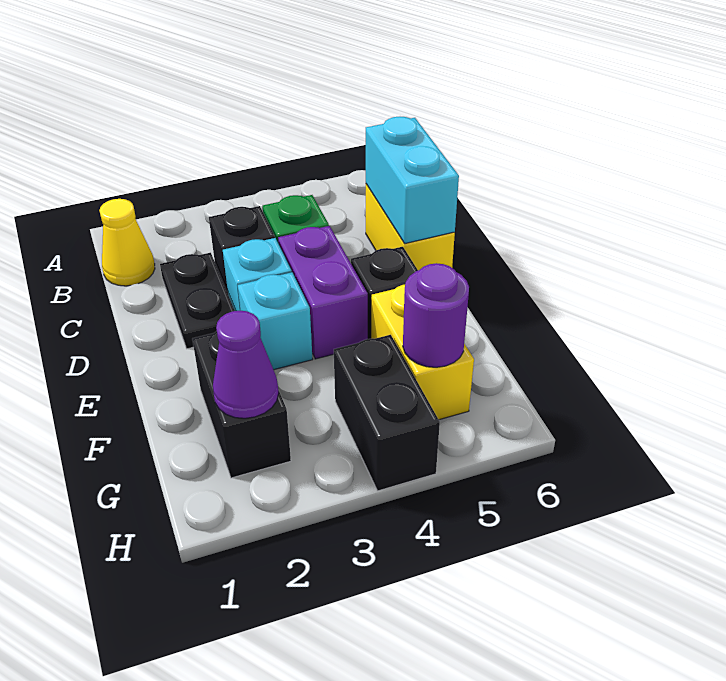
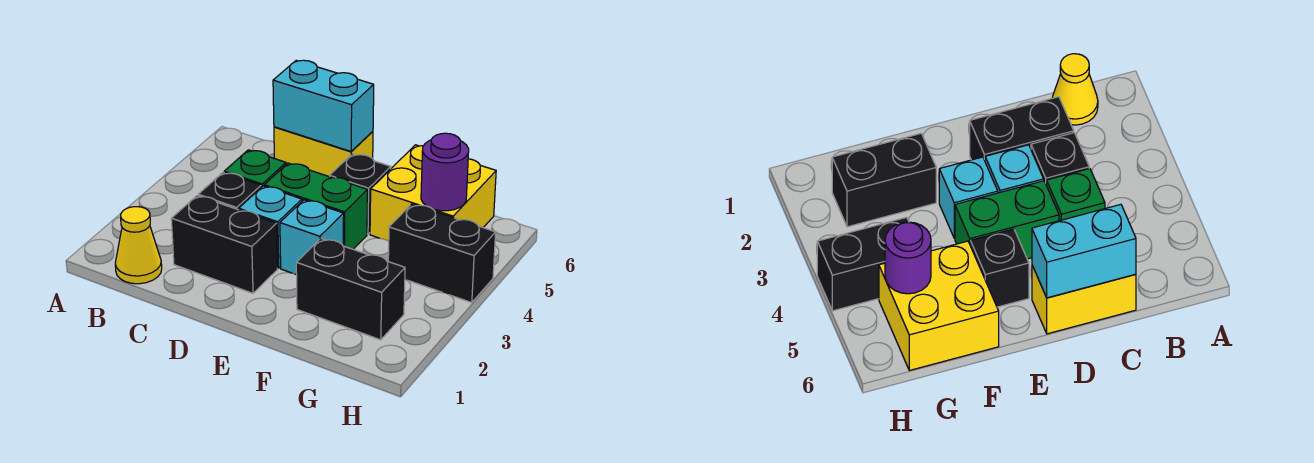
black 1x2 plate [160,253,235,349] -> black 1x2 brick [171,196,278,293]
purple 1x2 brick [278,226,368,359] -> green 1x2 brick [264,163,368,249]
yellow 1x2 brick [371,285,474,420] -> yellow 2x2 brick [370,145,496,241]
purple 1x1 cone [213,311,279,418] -> none

